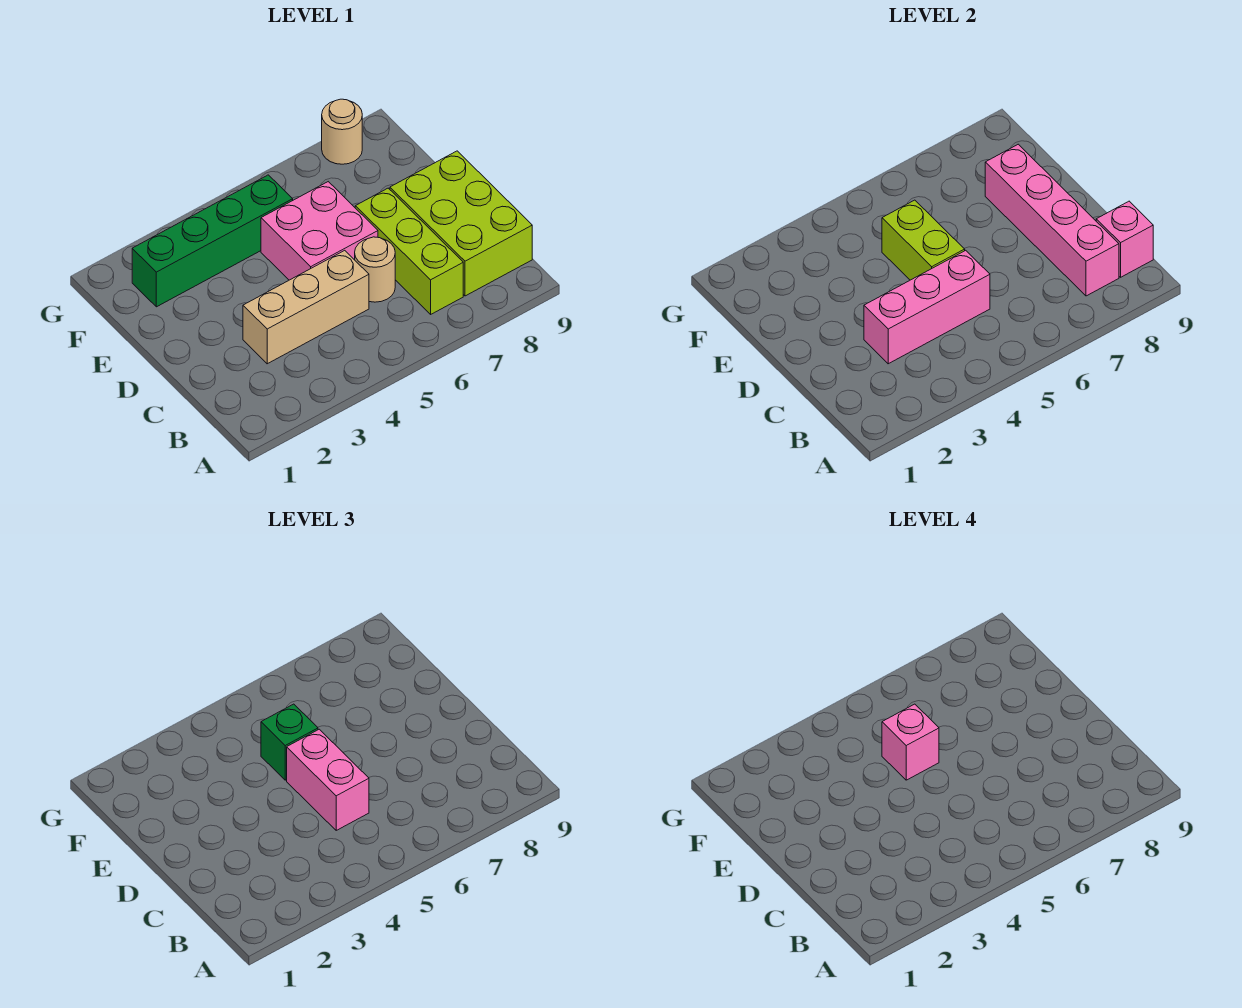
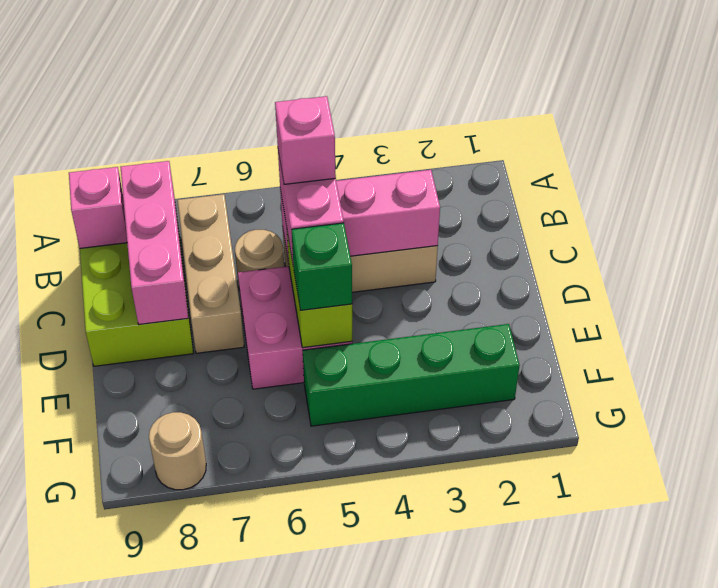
lime 1x3 brick [355,188,463,314] -> tan 1x3 brick [177,194,244,353]
pink 1x4 brick [985,144,1119,296] -> pink 1x3 brick [120,161,188,324]
pink 1x1 brick [882,704,939,780] -> pink 1x1 brick moved to [275,96,336,184]

